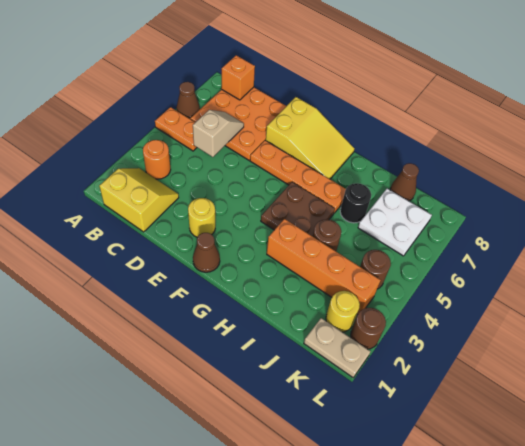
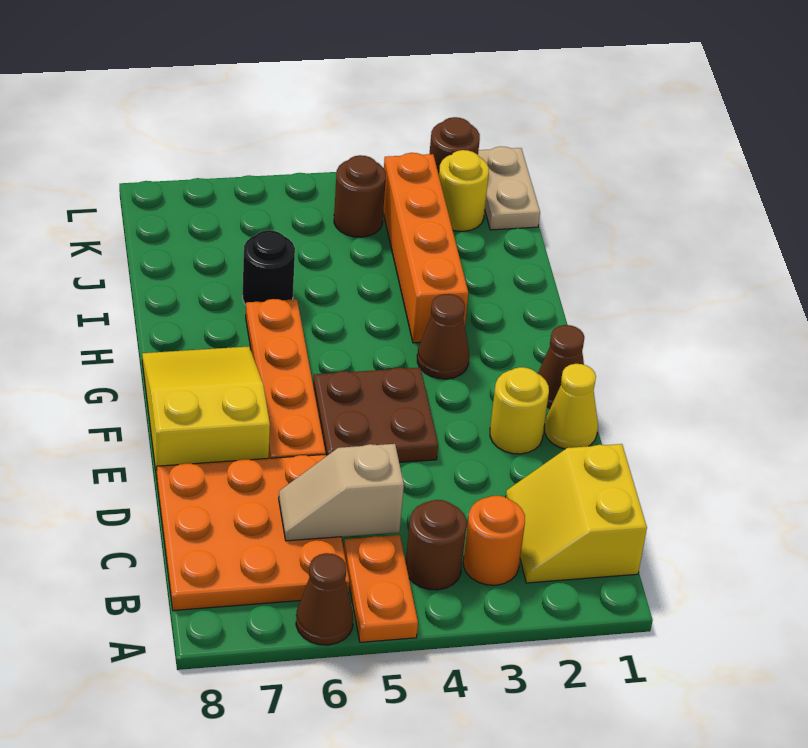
orange 1x1 brick [222,55,255,100] -> none
none -> yellow 1x1 cone [544,364,598,449]
brown 2x2 plate [261,182,335,236] -> brown 2x2 plate moved to [313,368,438,463]
brown 1x1 round brick [313,219,341,251] -> brown 1x1 round brick moved to [406,500,466,590]
white 2x2 plate [358,189,432,256] -> none
brown 1x1 cone [390,163,419,201] -> brown 1x1 cone moved to [417,294,469,379]

